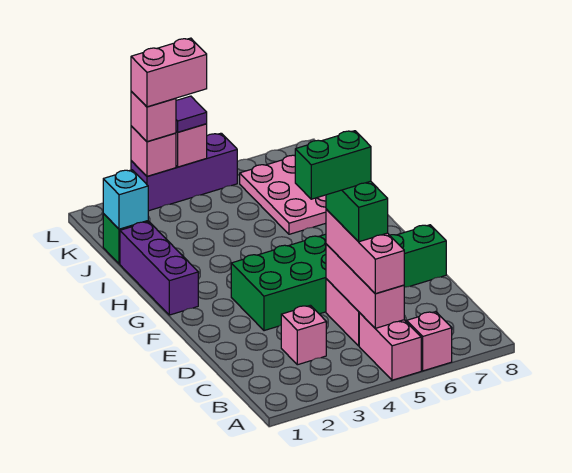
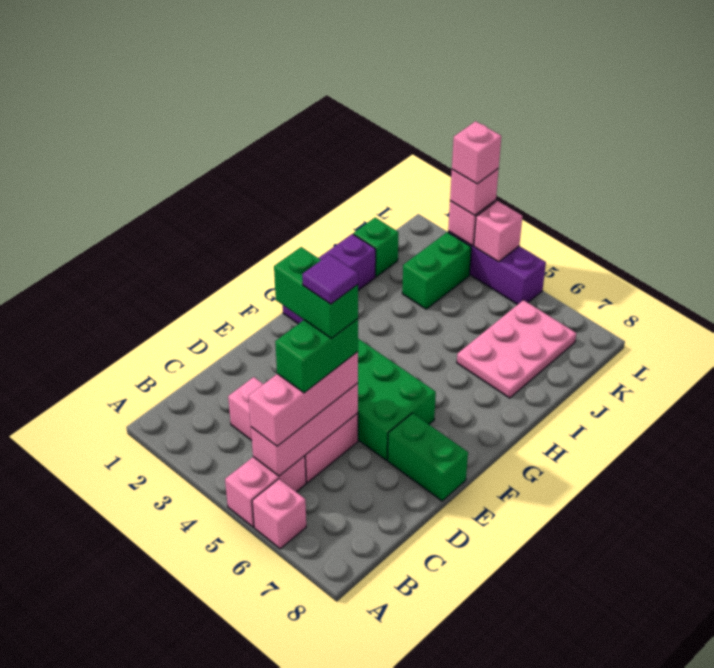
cyan 1x1 brick [103,170,148,229] -> none
none -> green 1x2 brick [402,232,471,309]
pink 1x2 brick [131,38,207,107] -> pink 1x1 brick [452,121,501,184]
purple 1x1 tile [176,96,207,132] -> purple 1x1 tile moved to [302,254,358,304]

